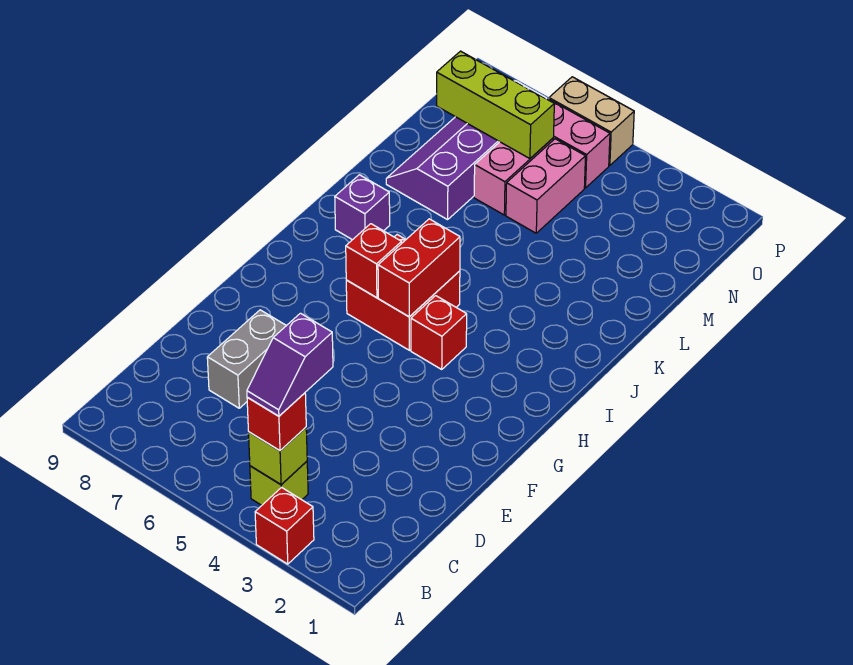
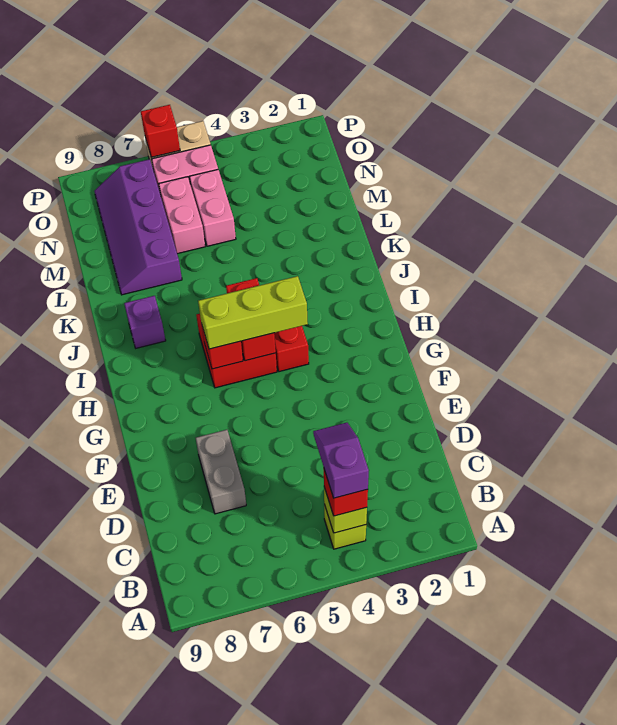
red 1x1 brick [255,487,314,564] -> red 1x1 brick moved to [141,105,180,157]
purple 1x2 slope [247,313,333,416] -> purple 1x2 slope turned to [313,423,369,498]
lime 1x3 brick [437,51,554,159] -> lime 1x3 brick moved to [198,276,308,349]

